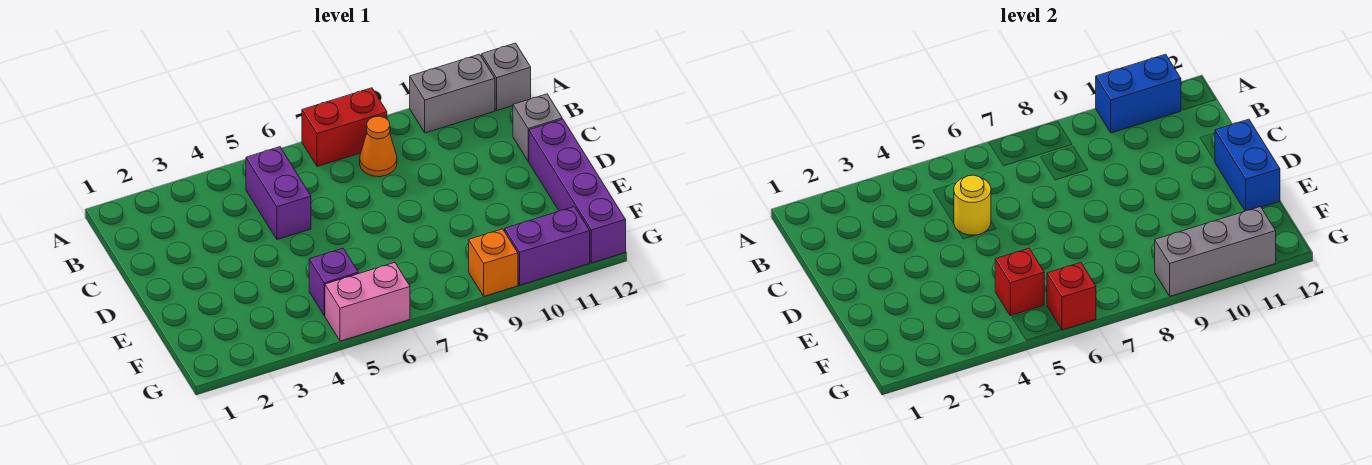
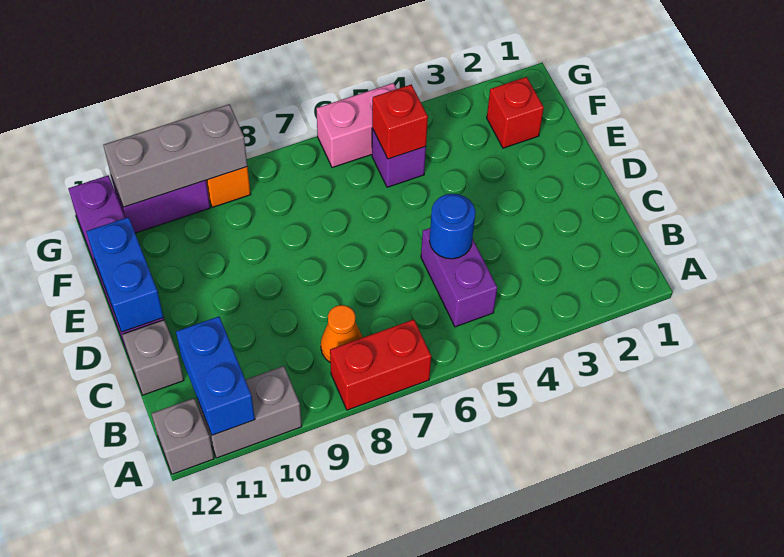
blue 1x2 brick [1096,54,1181,133] -> blue 1x2 brick turned to [176,316,255,435]
yellow 1x1 round brick [954,175,991,235] -> blue 1x1 round brick [429,194,475,259]
red 1x1 brick [1047,263,1096,330] -> red 1x1 brick moved to [487,77,544,148]

